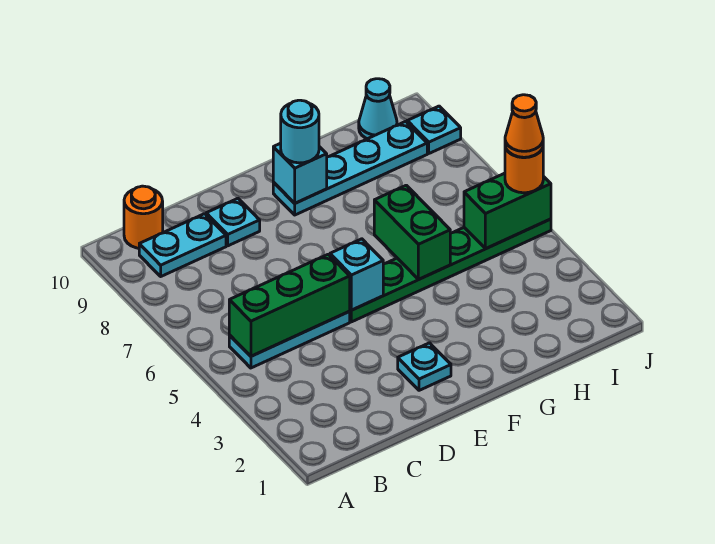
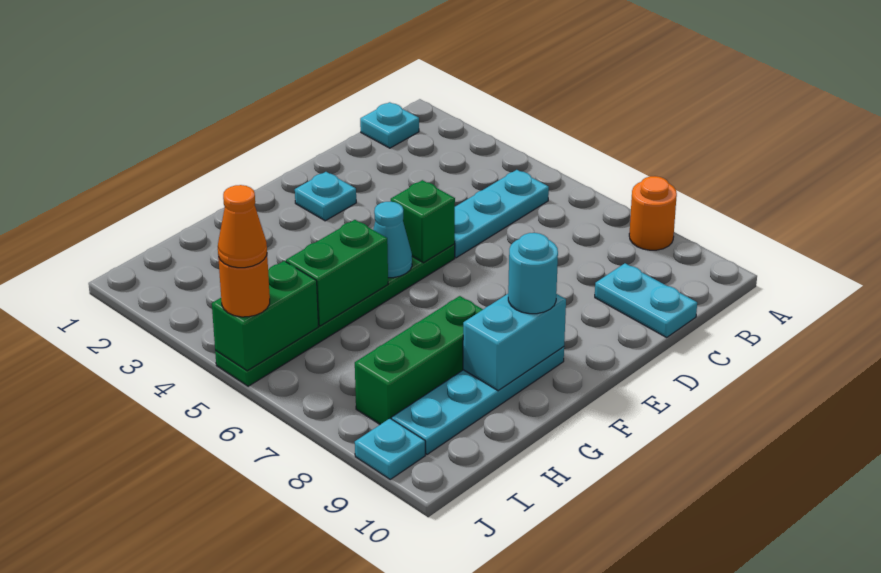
green 1x3 brick [229,254,350,356] -> green 1x3 brick moved to [355,296,483,424]
cyan 1x2 plate [139,214,226,276] -> cyan 1x2 plate turned to [595,263,697,337]
orange 1x1 round brick [124,186,163,248] -> orange 1x1 round brick moved to [629,176,677,250]
cyan 1x1 plate [206,198,260,246] -> cyan 1x1 plate moved to [360,102,419,148]
cyan 1x1 brick [330,239,383,310] -> green 1x1 brick [391,180,455,263]
cyan 1x1 brick [273,143,327,203] -> cyan 1x2 brick [463,294,566,391]
green 1x2 brick [374,185,450,279] -> green 1x2 brick turned to [286,220,388,326]
cyan 1x1 cone [359,79,397,139] -> cyan 1x1 cone moved to [373,202,412,278]

